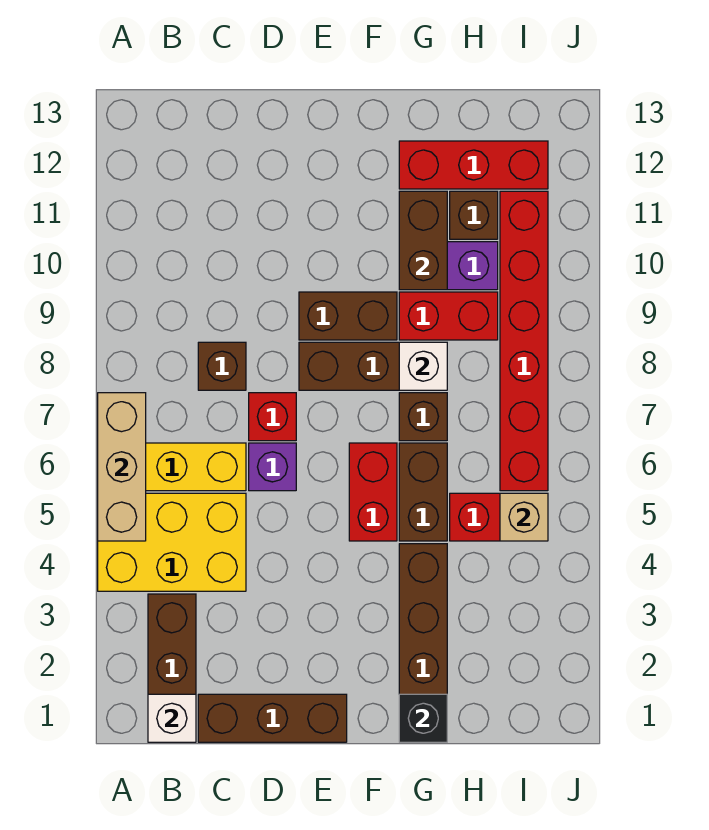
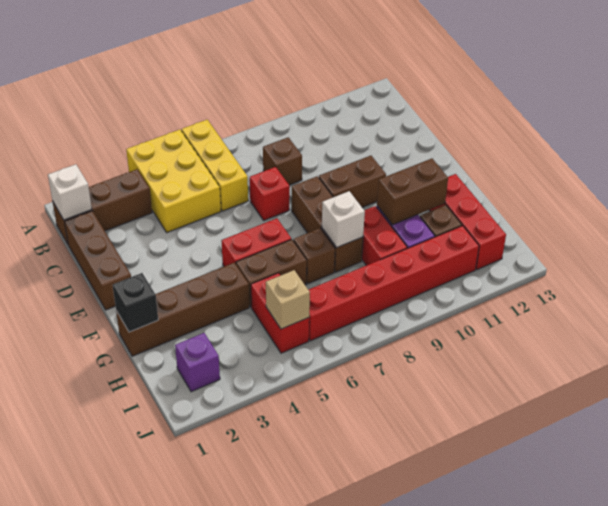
tan 1x3 brick [98,393,146,541] -> none
purple 1x1 brick [249,443,296,491] -> purple 1x1 brick moved to [175,333,220,392]
brown 1x2 brick [299,292,397,340] -> brown 1x2 brick turned to [319,155,386,207]

